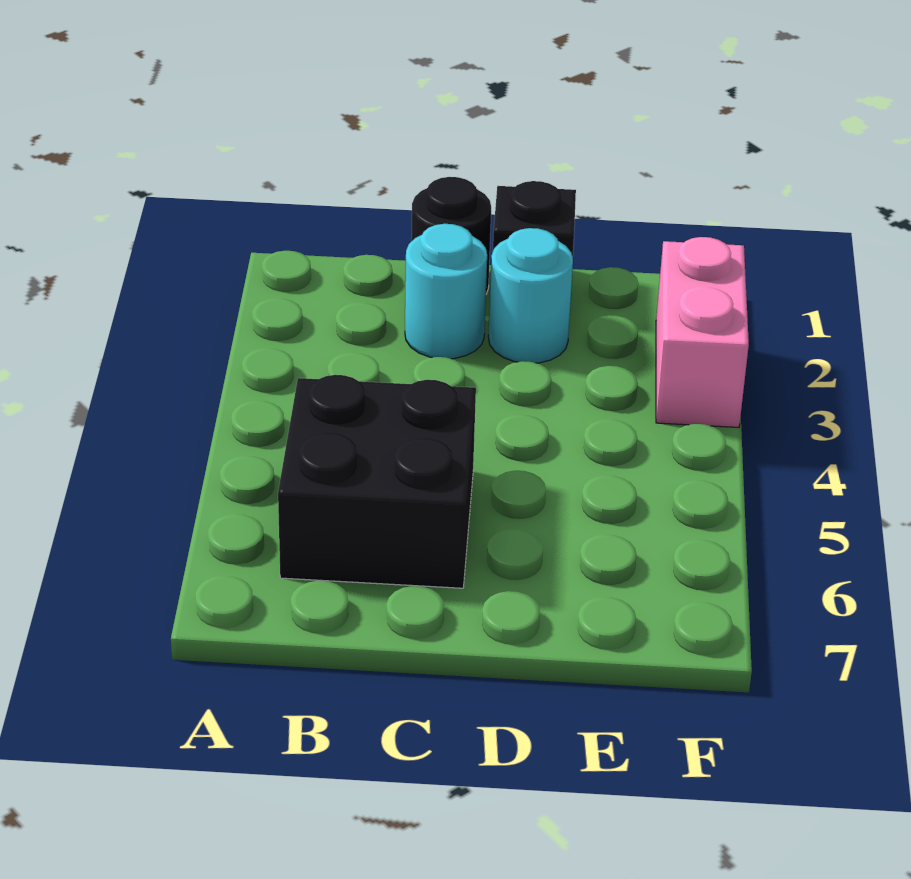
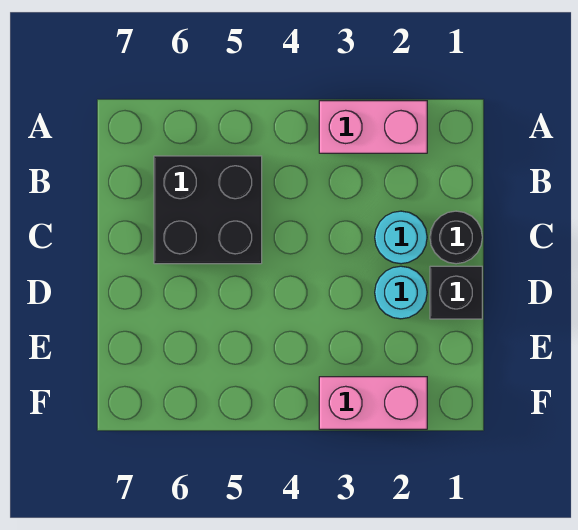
none -> pink 1x2 brick [319,101,427,153]

